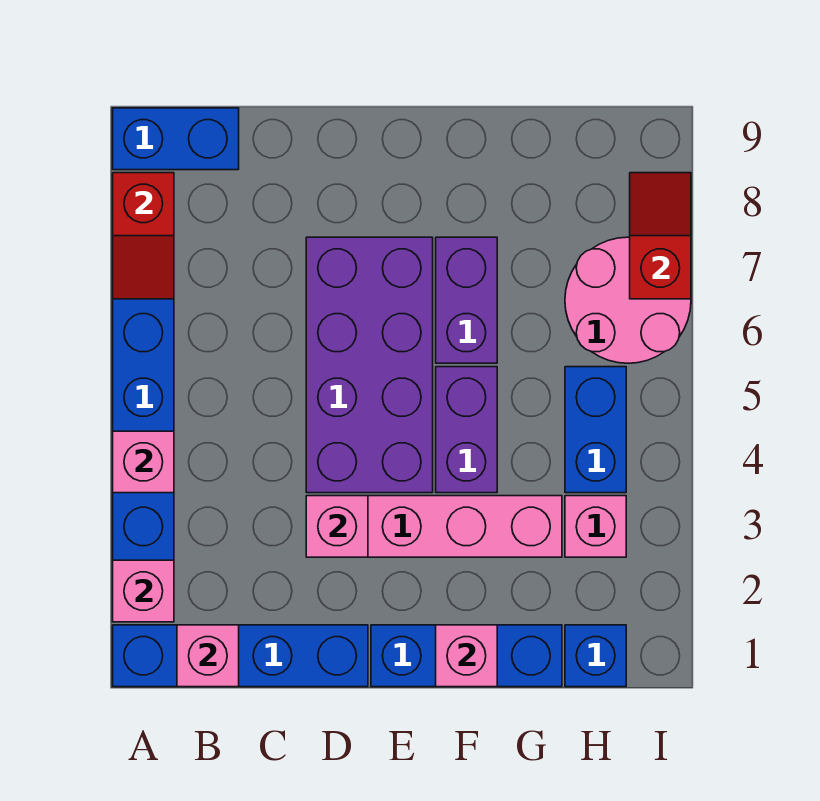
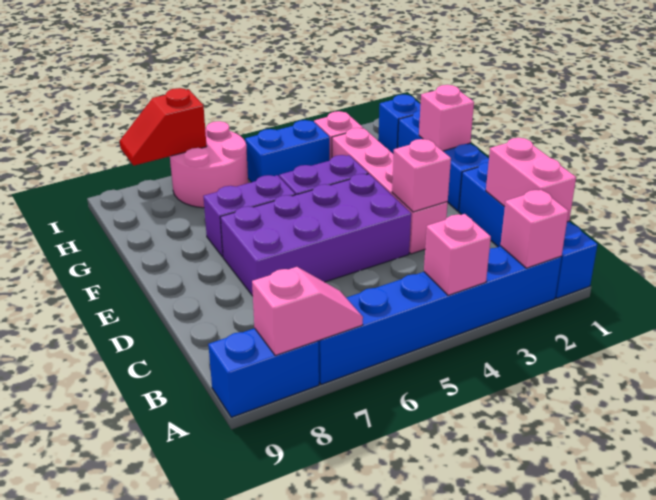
red 1x2 slope [113,173,174,299] -> pink 1x2 slope [252,267,363,356]
blue 1x2 brick [113,108,239,170] -> blue 1x2 brick turned to [208,328,319,417]
pink 1x1 brick [177,625,239,687] -> pink 1x2 brick [486,138,576,222]

